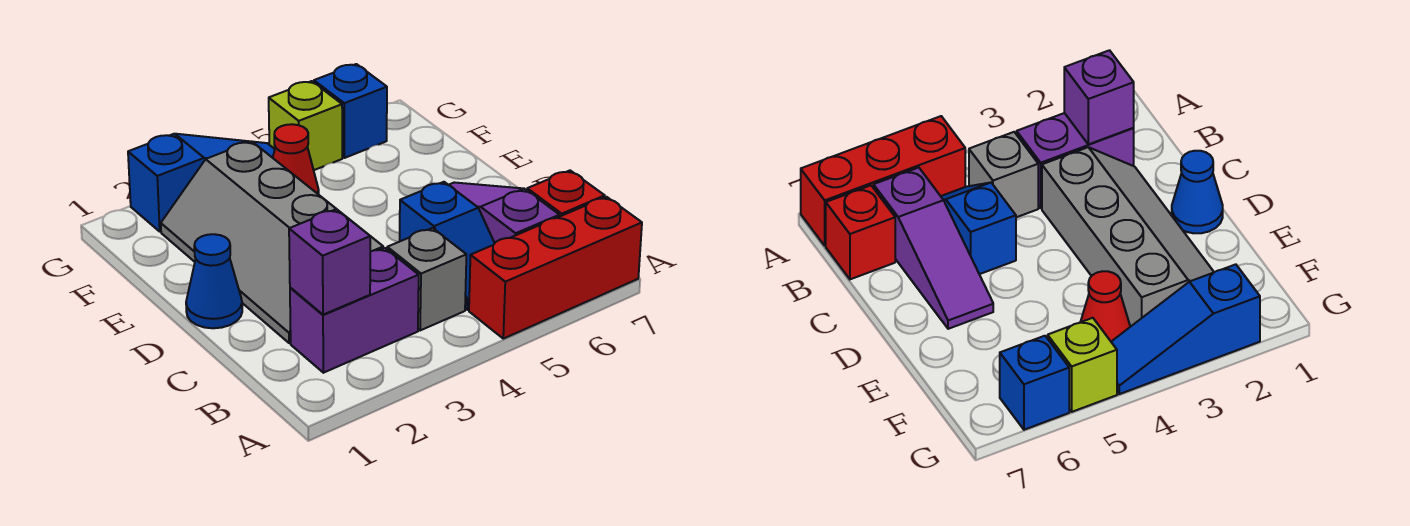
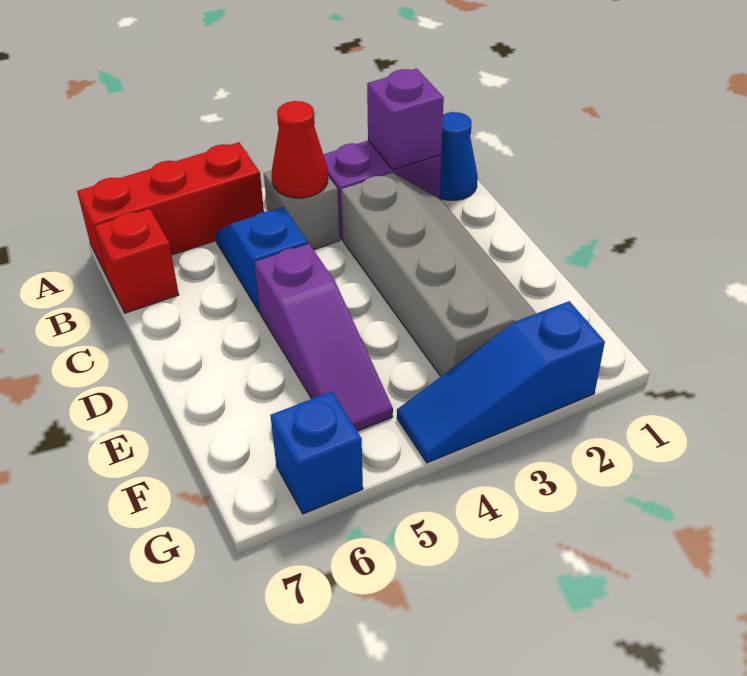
purple 1x3 slope [449,182,559,243] -> purple 1x3 slope moved to [254,244,393,431]
blue 1x1 cone [186,234,242,328] -> blue 1x1 cone moved to [439,112,478,200]
red 1x1 cone [273,124,319,195] -> red 1x1 cone moved to [272,101,328,198]
lime 1x1 brick [269,81,342,170] -> none

